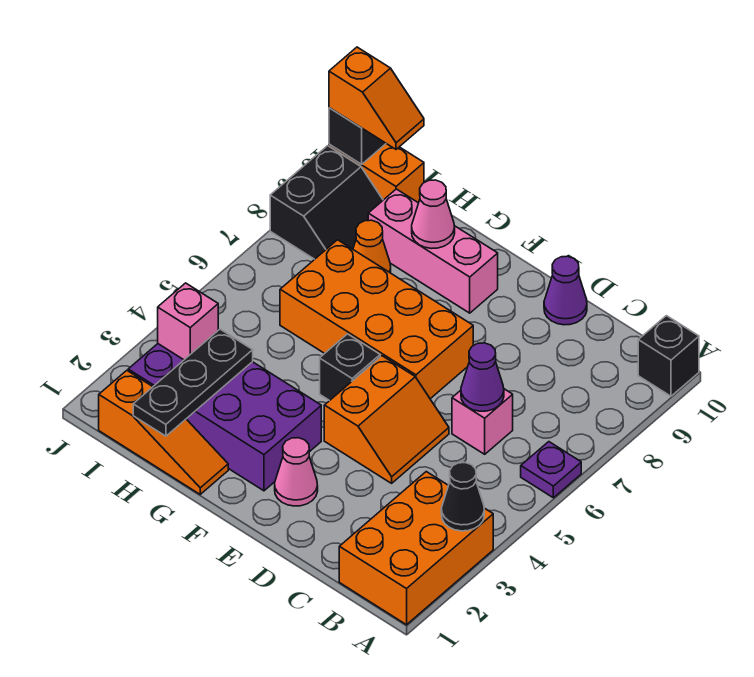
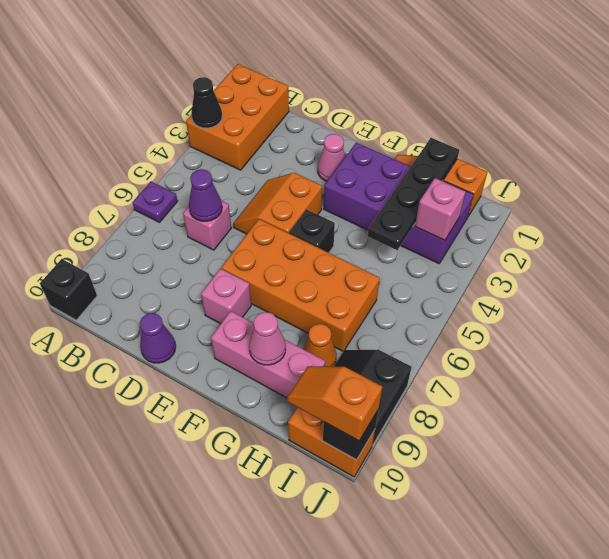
none -> pink 1x1 brick [201,269,251,324]
black 1x3 plate [133,329,253,436] -> black 1x4 plate [368,138,459,250]

